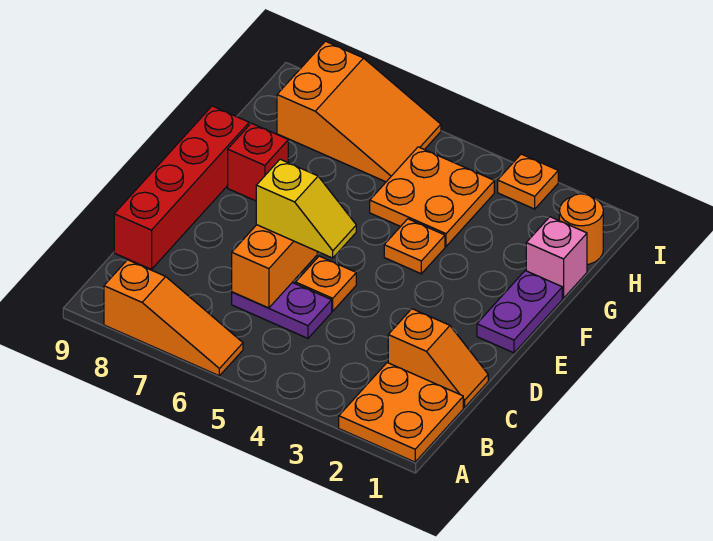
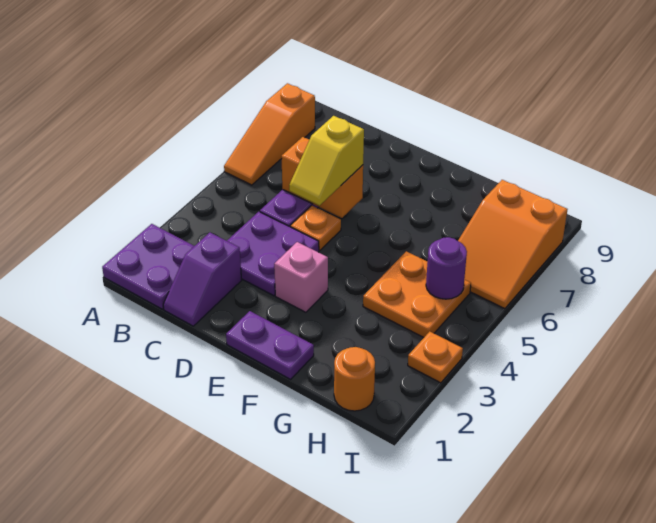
orange 2x2 plate [339,363,463,462] -> purple 2x2 plate [102,224,194,309]
orange 1x2 slope [388,309,488,407] -> purple 1x2 slope [163,232,242,326]
none -> purple 2x2 plate [227,212,319,296]
red 1x4 brick [114,106,249,269] -> none
orange 1x1 plate [384,219,445,274] -> none
red 1x1 brick [228,123,288,201] -> none
pink 1x1 brick [526,217,587,298] -> pink 1x1 brick moved to [274,242,328,312]
none -> purple 1x1 round brick [426,237,467,299]

